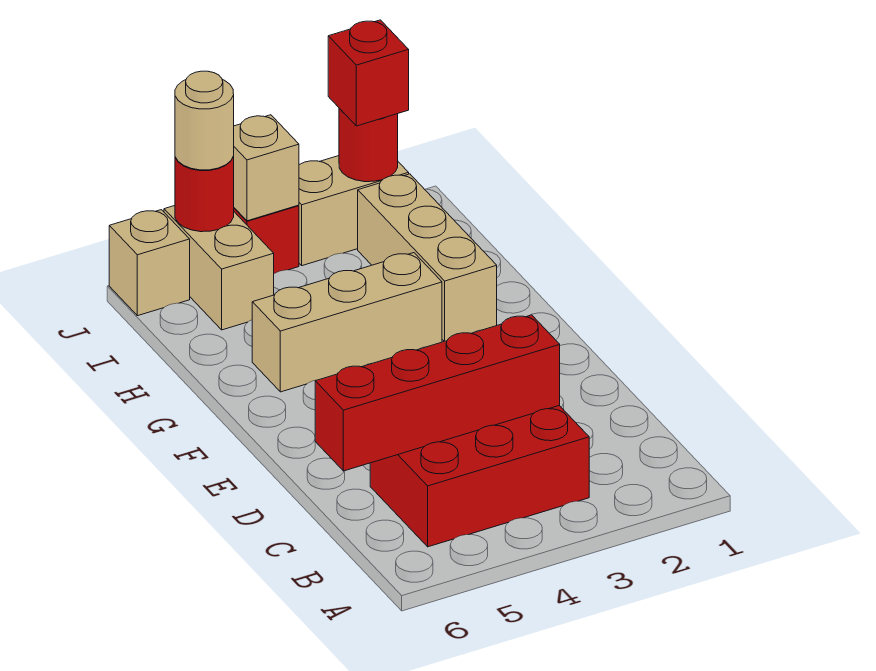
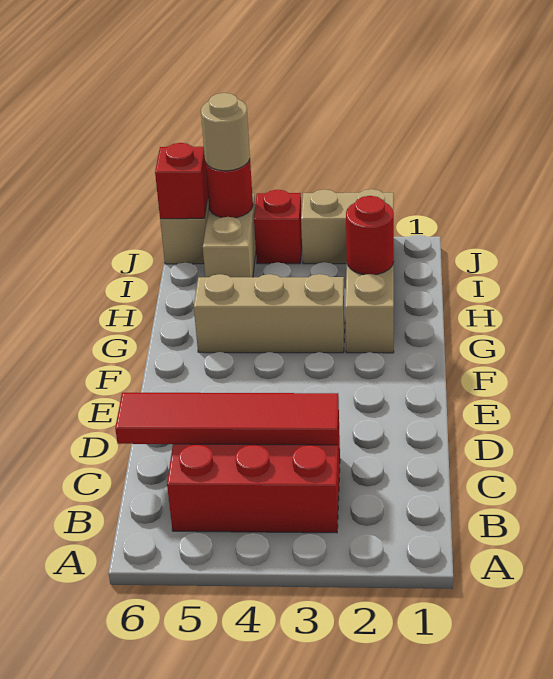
red 1x4 brick [315,315,560,471] -> red 1x4 tile [115,393,339,445]
red 1x1 round brick [339,108,398,182] -> red 1x1 round brick moved to [346,196,394,275]
red 1x1 brick [328,20,409,126] -> red 1x1 brick moved to [155,143,208,219]
tan 1x1 brick [233,115,299,221] -> none

